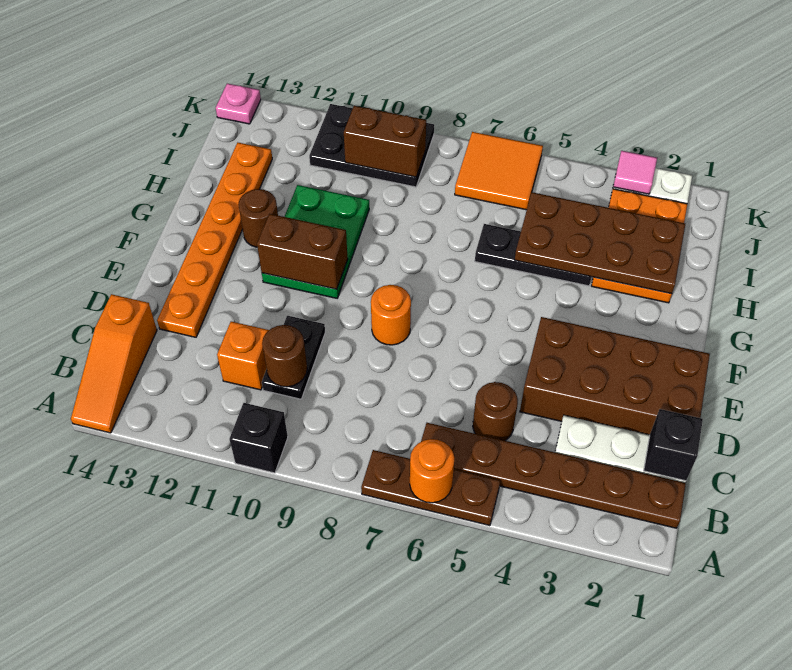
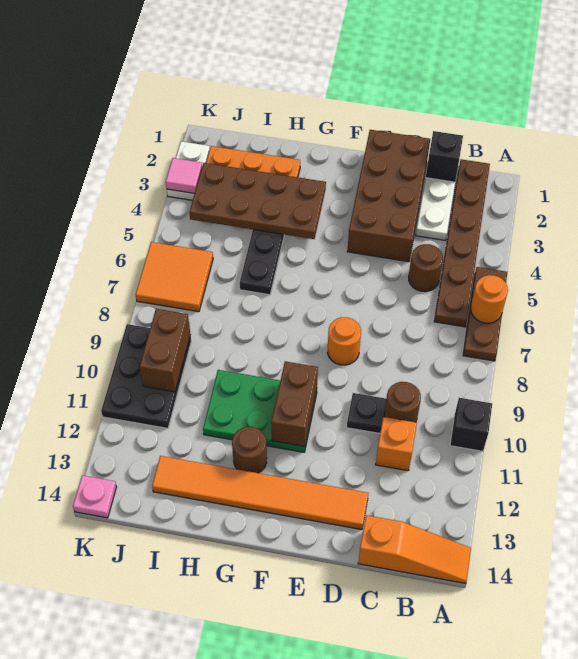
orange 1x6 plate [157,143,272,337] -> orange 1x6 tile [152,456,368,530]
brown 2x4 plate [515,192,685,294] -> brown 2x4 plate turned to [189,163,326,239]

